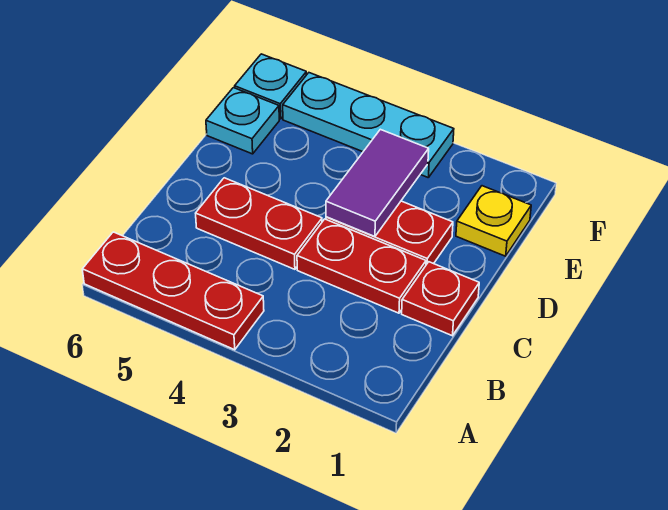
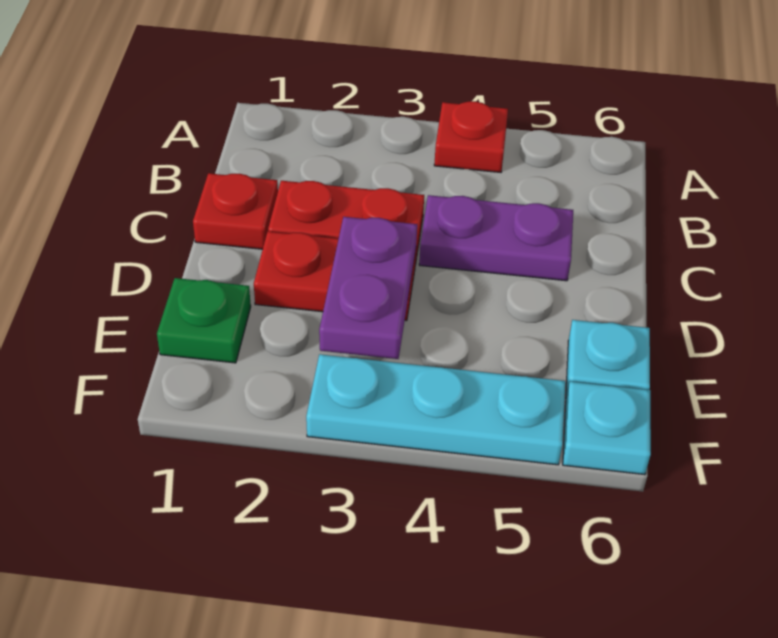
red 1x3 plate [82,232,264,350] -> red 1x1 plate [434,101,508,172]
red 1x2 plate [196,178,322,269] -> purple 1x2 plate [419,195,573,281]
purple 1x2 tile [326,129,429,237] -> purple 1x2 plate [319,217,417,359]
yellow 1x1 plate [456,186,531,256] -> green 1x1 plate [157,278,251,363]

